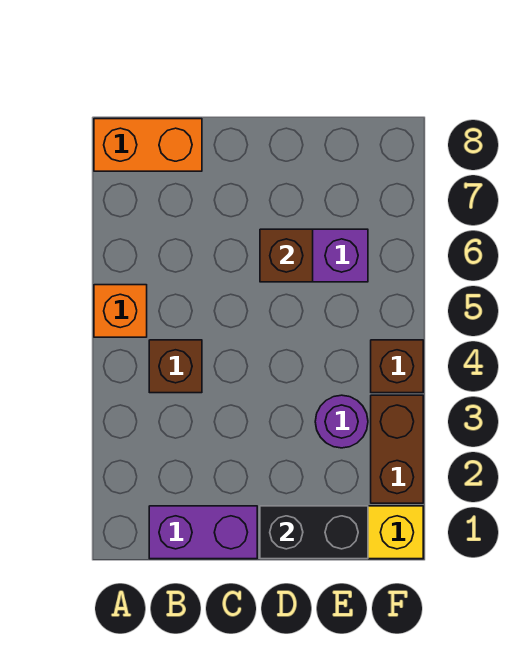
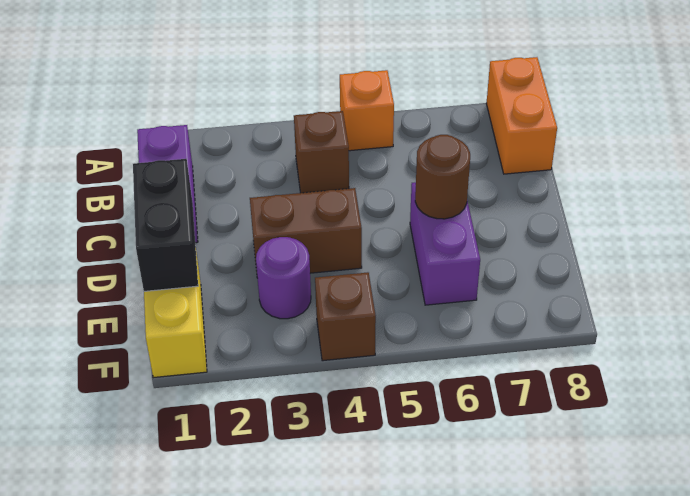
brown 1x1 brick [260,229,313,282] -> brown 1x1 round brick [415,135,470,219]
brown 1x2 brick [371,395,423,503] -> brown 1x2 brick moved to [250,188,362,273]

